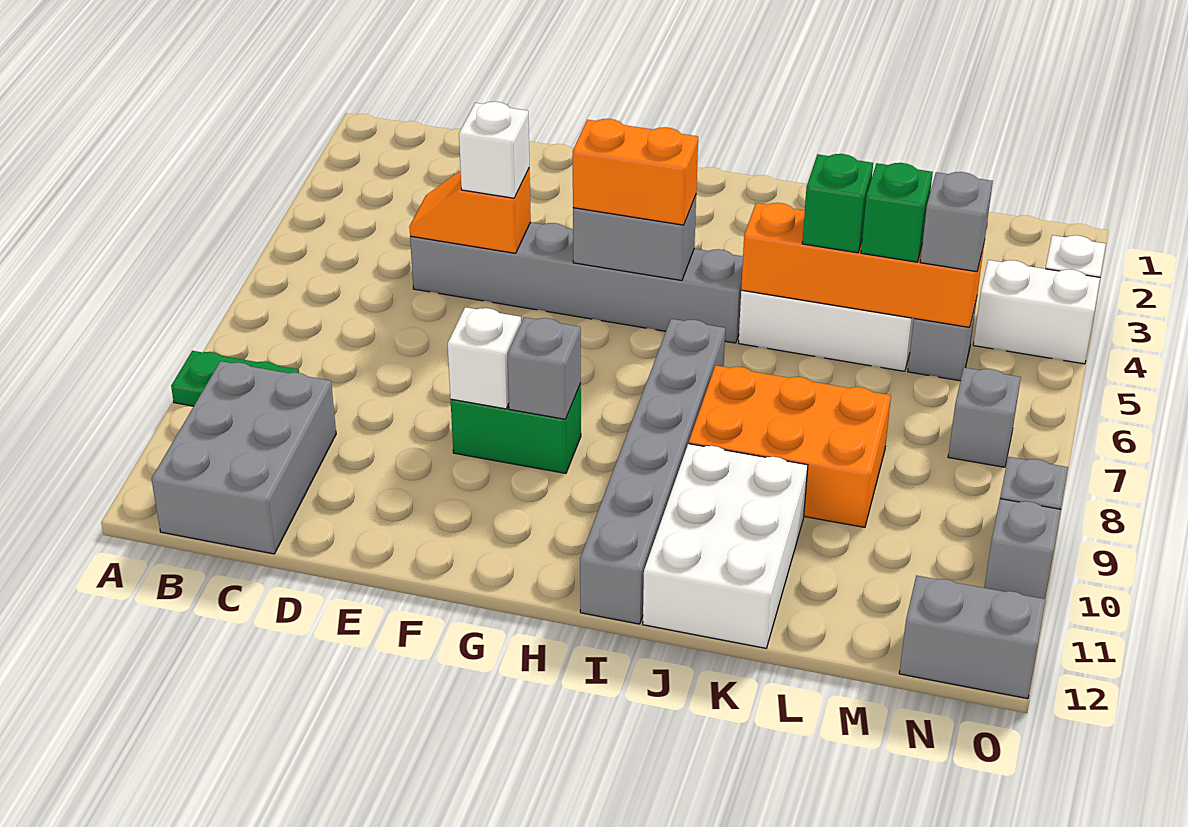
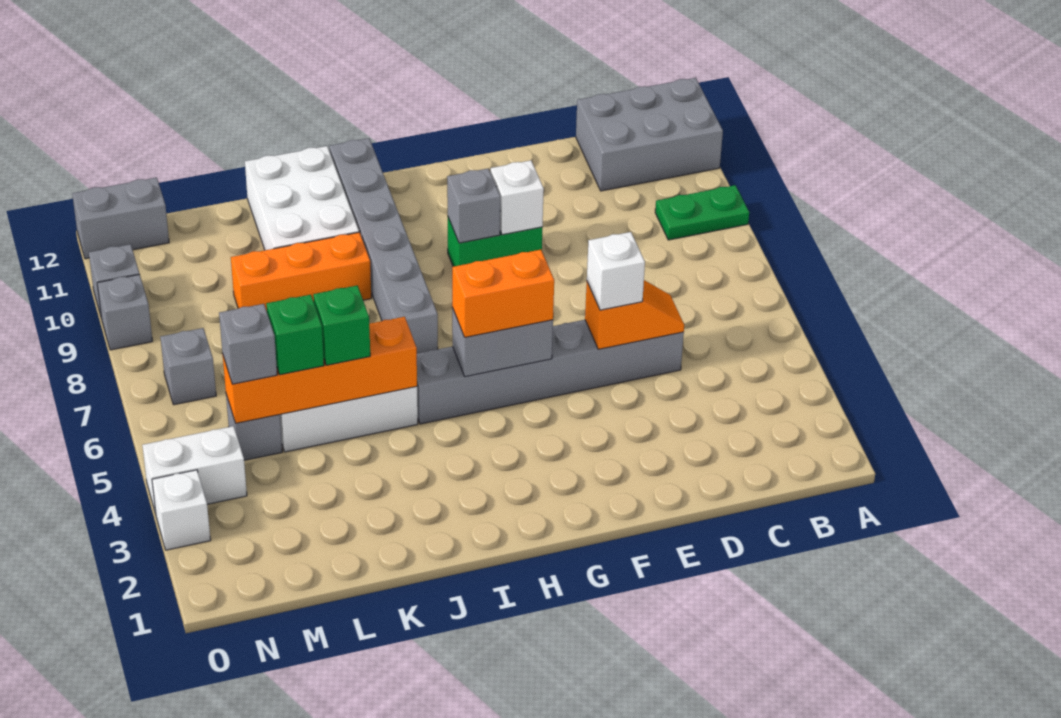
grey 2x3 brick [151,361,336,554] -> grey 2x3 brick turned to [576,78,723,191]
orange 2x3 brick [689,365,891,527] -> orange 1x3 brick [231,232,371,311]

